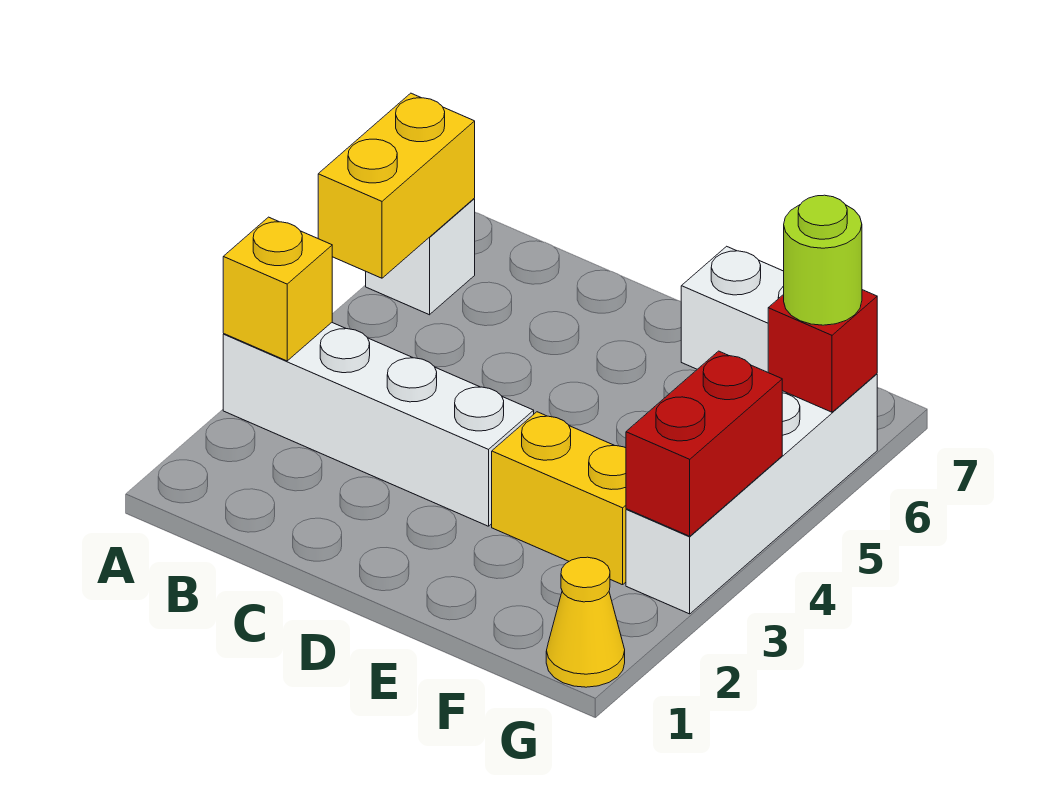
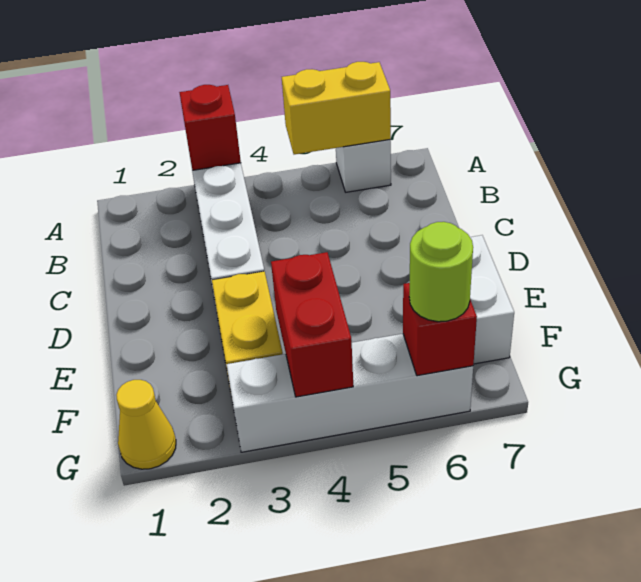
yellow 1x1 brick [223,217,332,361] -> red 1x1 brick [179,85,241,170]
red 1x2 brick [626,351,782,536] -> red 1x2 brick turned to [271,252,353,397]

